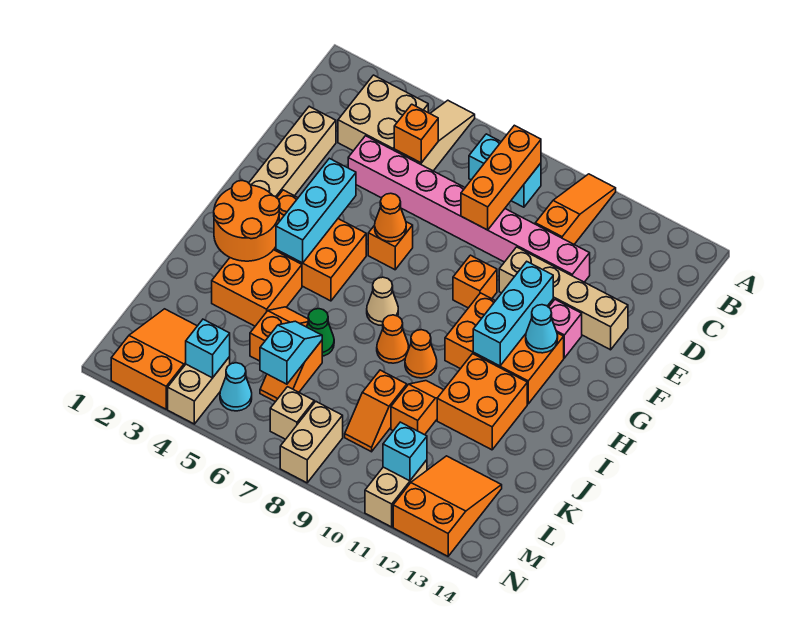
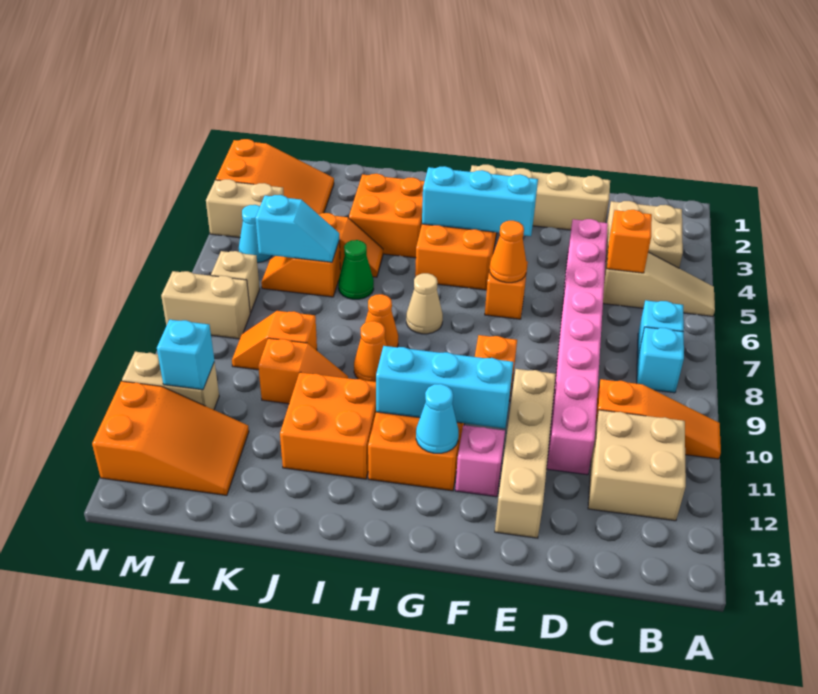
orange 1x3 brick [461,125,541,230] -> none
none -> tan 2x2 brick [588,410,686,521]
orange 2x2 round brick [214,181,280,261] -> none
cyan 1x1 brick [186,319,230,378] -> none

